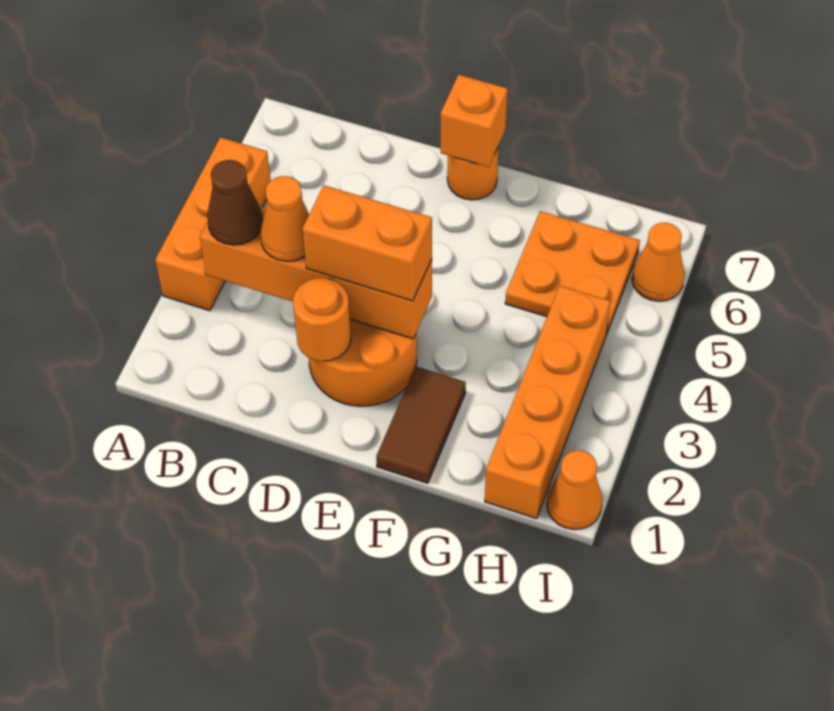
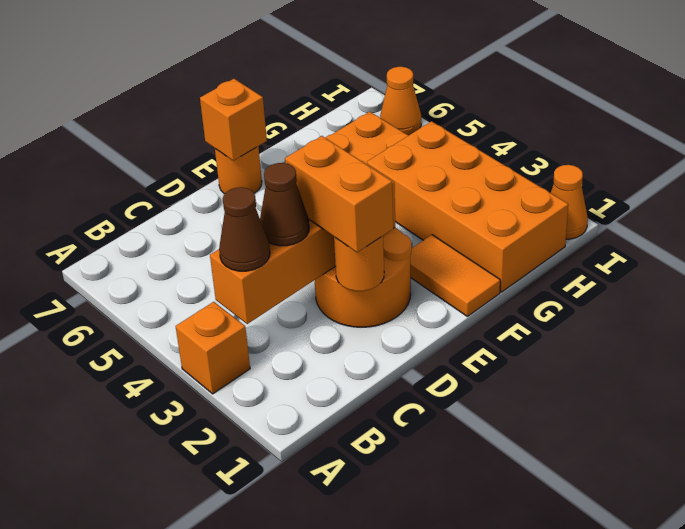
orange 1x3 brick [155,137,271,311] -> orange 1x1 brick [176,302,250,394]
orange 1x1 cone [260,176,309,261] -> brown 1x1 cone [260,163,309,246]
orange 1x2 brick [302,185,432,301] -> orange 1x2 brick turned to [285,136,393,252]
brown 1x2 tile [376,367,466,483] -> orange 1x2 tile [410,235,500,316]
orange 1x4 brick [485,286,611,519] -> orange 2x4 brick [367,121,568,292]

